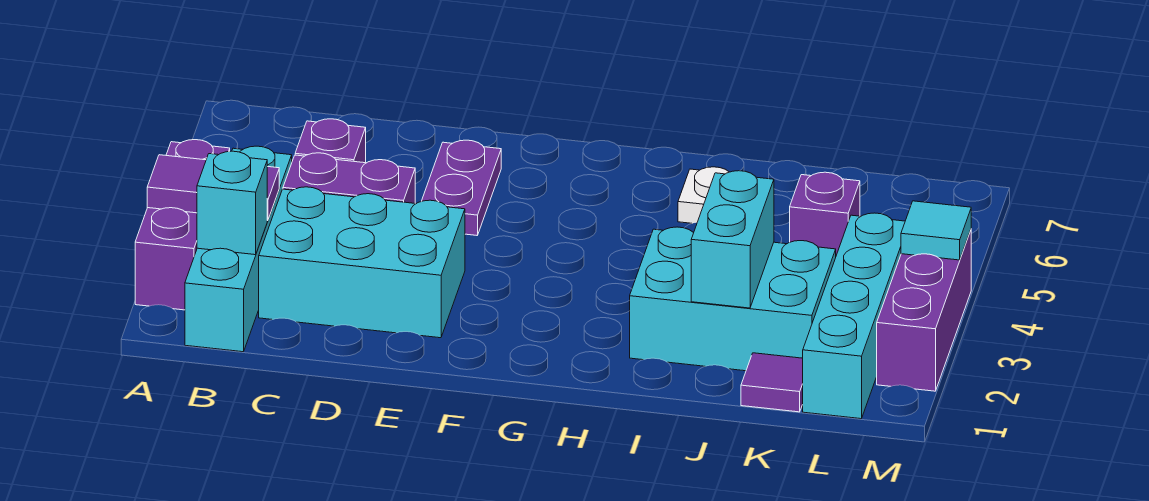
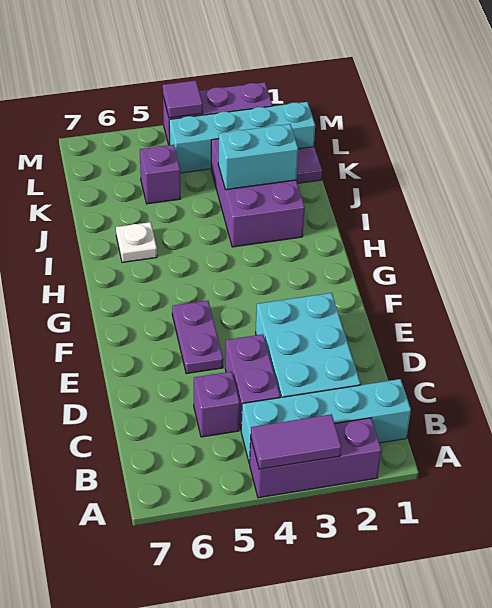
purple 1x2 tile [147,155,279,221] -> purple 1x2 tile turned to [250,414,341,469]
cyan 1x1 brick [197,151,267,255] -> none
purple 1x2 plate [422,140,501,235] -> purple 1x2 plate turned to [172,301,223,374]
cyan 2x3 brick [630,227,836,371] -> purple 2x3 brick [211,139,305,247]
cyan 1x1 tile [901,201,971,260] -> purple 1x1 tile [163,81,203,118]

